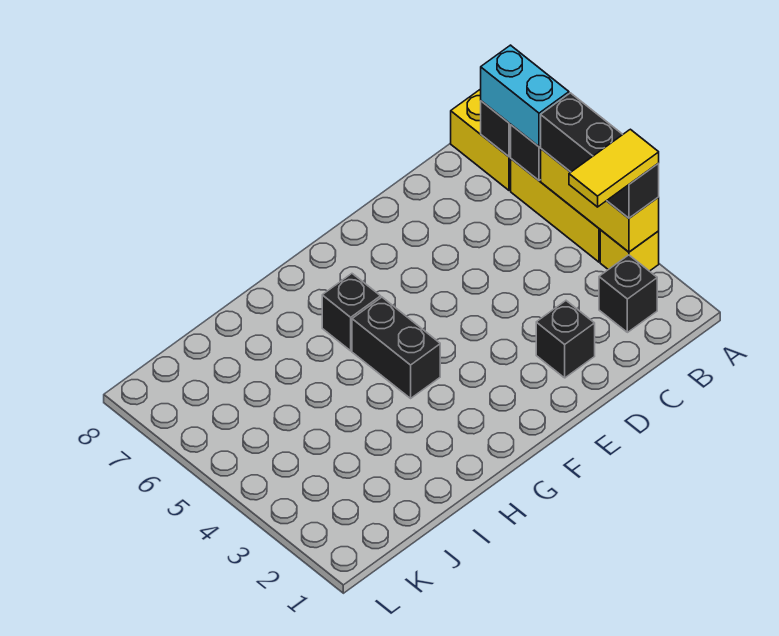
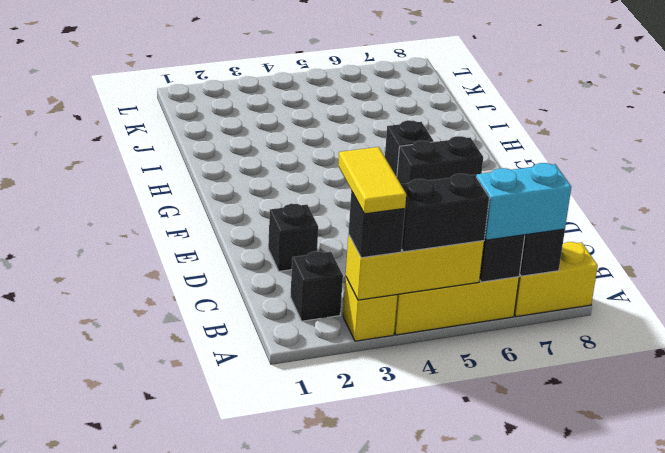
black 1x2 brick [352,297,440,398] -> black 1x2 brick moved to [397,136,483,184]

